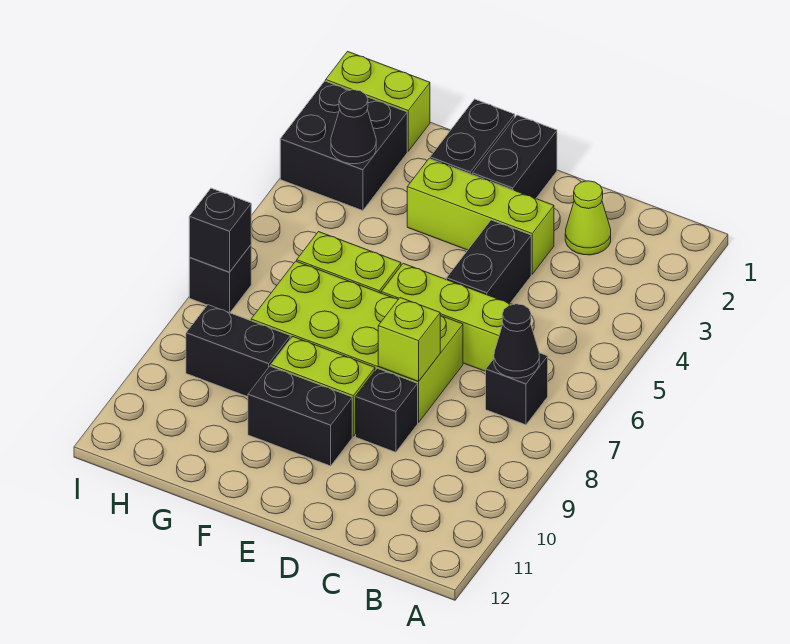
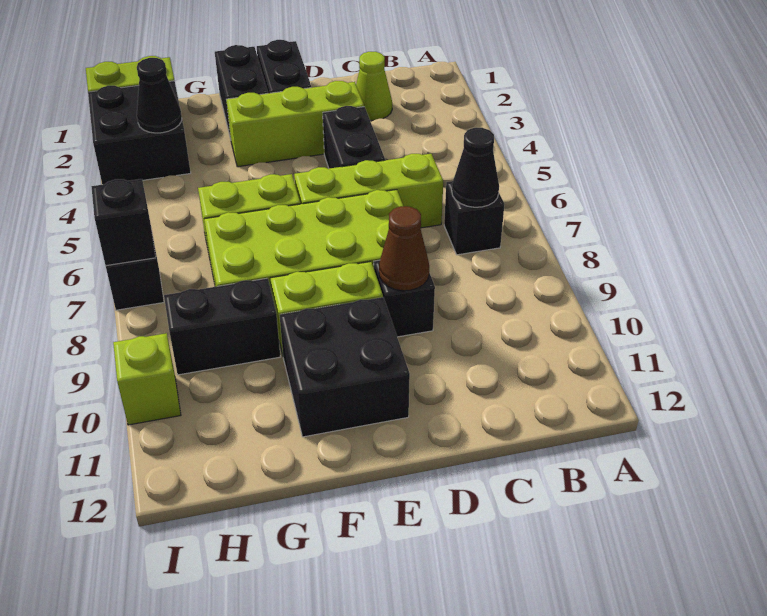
lime 1x1 brick [378,298,440,382] -> lime 1x1 brick moved to [113,333,181,425]
none -> brown 1x1 cone [379,206,429,291]
black 1x2 brick [248,366,352,466] -> black 2x2 brick [280,297,410,437]

